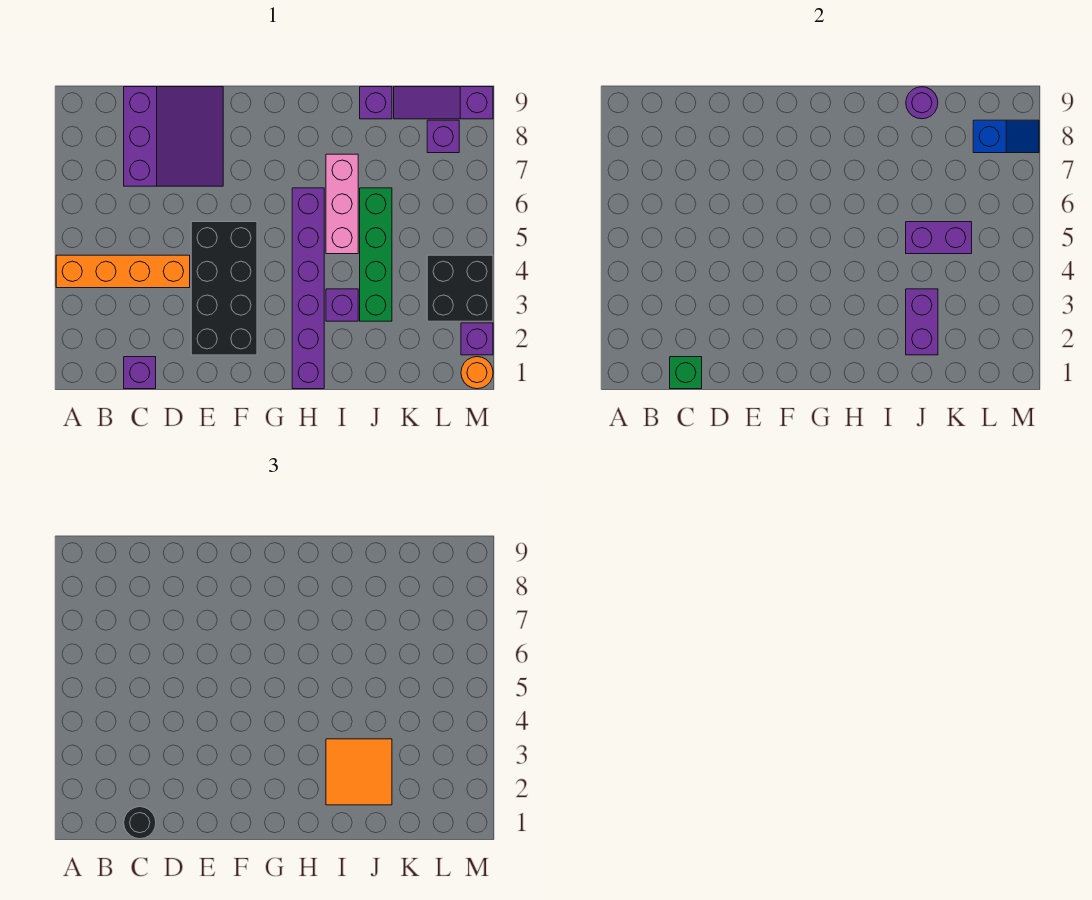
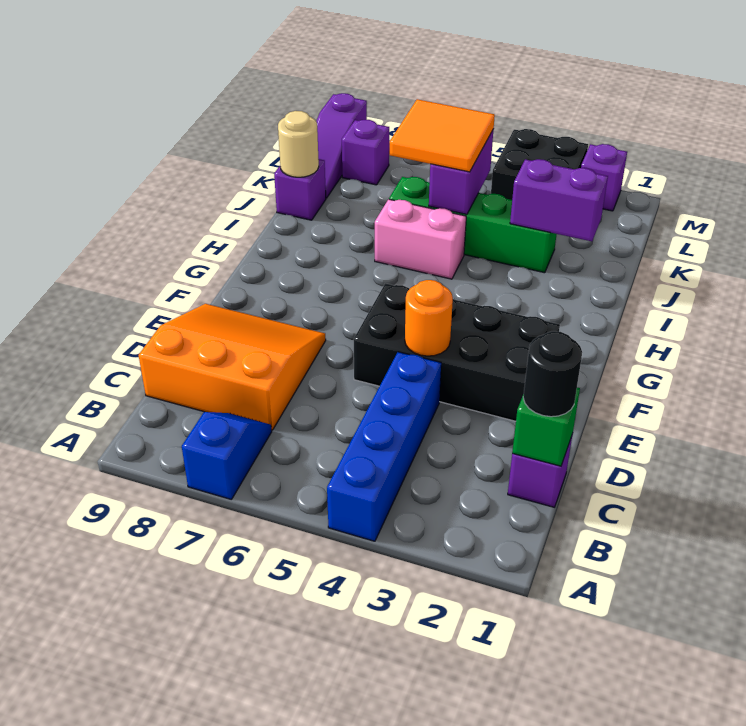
orange 1x4 brick [56,255,190,288] -> blue 1x4 brick [327,352,441,541]
purple 3x3 slope [124,87,223,186] -> orange 3x3 slope [139,304,326,430]
purple 1x6 brick [292,188,324,389] -> none
orange 2x2 tile [326,739,392,805] -> orange 2x2 tile moved to [389,99,495,172]
purple 1x1 brick [326,289,358,321] -> none
pink 1x3 brick [326,154,358,254] -> pink 1x2 brick [375,199,466,279]
purple 1x1 round brick [906,87,938,119] -> tan 1x1 round brick [278,111,319,177]
blue 1x2 slope [973,120,1039,153] -> blue 1x2 slope moved to [182,412,272,500]
orange 1x1 round brick [461,357,493,389] -> orange 1x1 round brick moved to [405,280,453,356]

